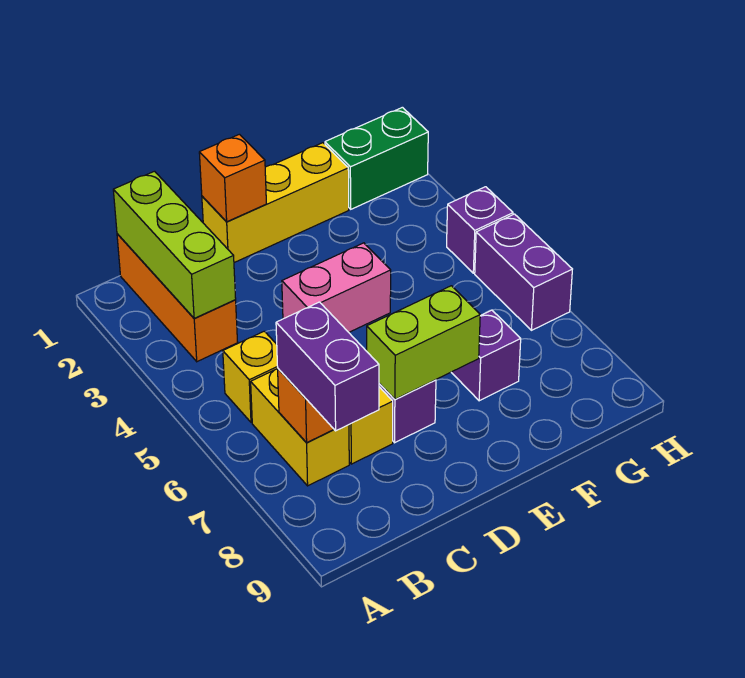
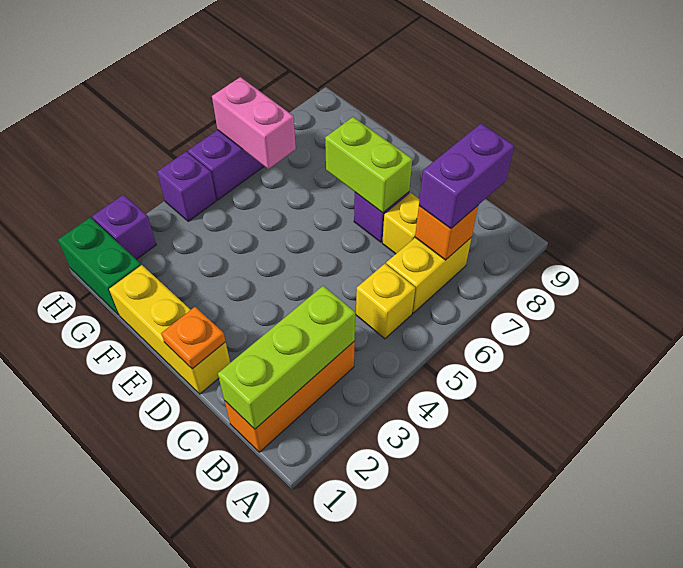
orange 1x1 brick [199,134,266,222] -> orange 1x1 plate [161,307,226,369]
pink 1x2 brick [282,243,391,332] -> pink 1x2 brick moved to [212,77,296,169]
purple 1x1 brick [451,310,521,401] -> purple 1x1 brick moved to [92,195,156,260]

